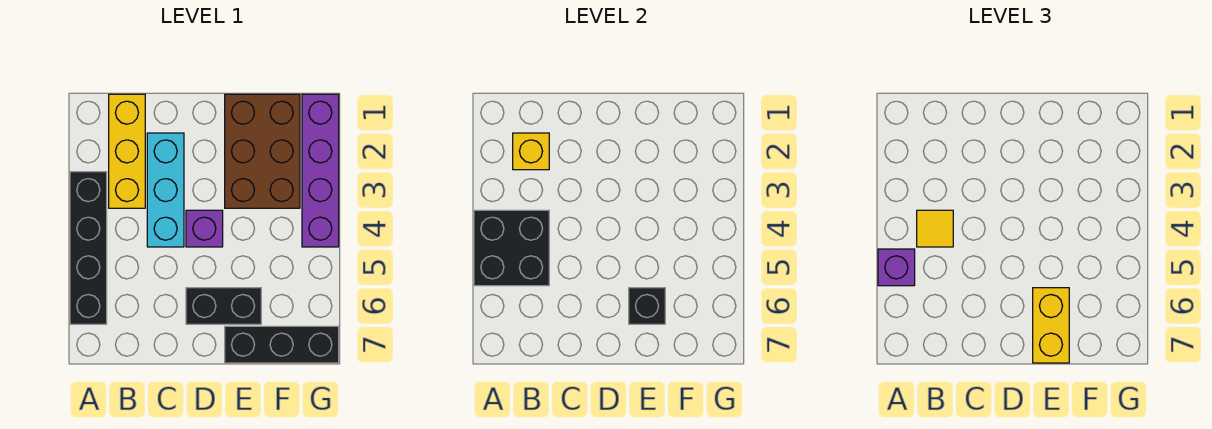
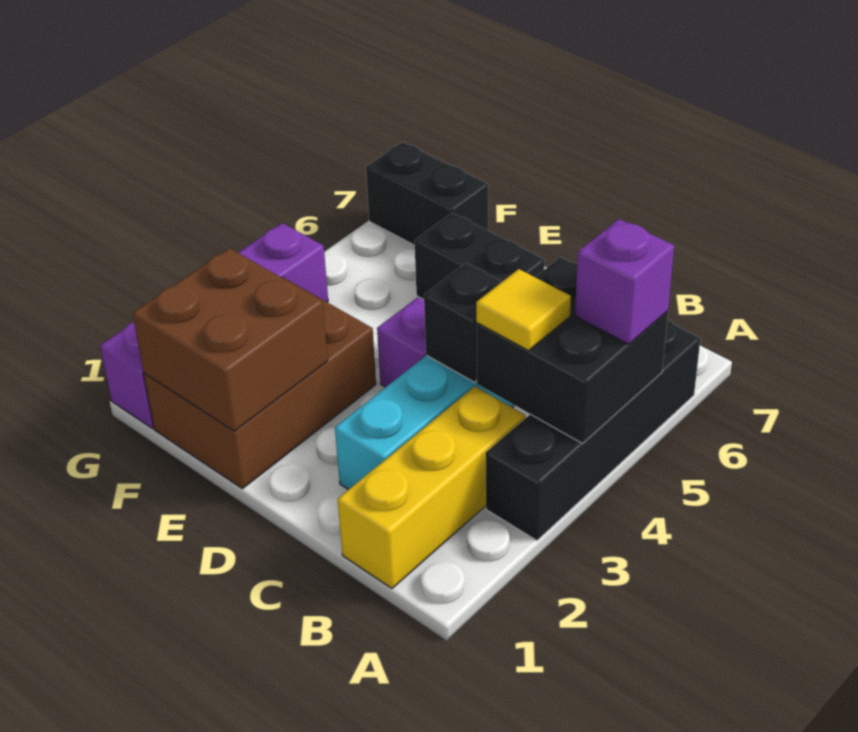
yellow 1x1 brick [513,133,549,170] -> none
none -> brown 2x2 brick [132,248,328,431]
black 1x1 brick [629,288,665,324] -> black 1x1 brick moved to [424,263,502,382]
yellow 1x2 brick [1033,288,1069,363] -> none
black 1x3 brick [225,326,339,363] -> black 1x2 brick [366,142,488,245]

